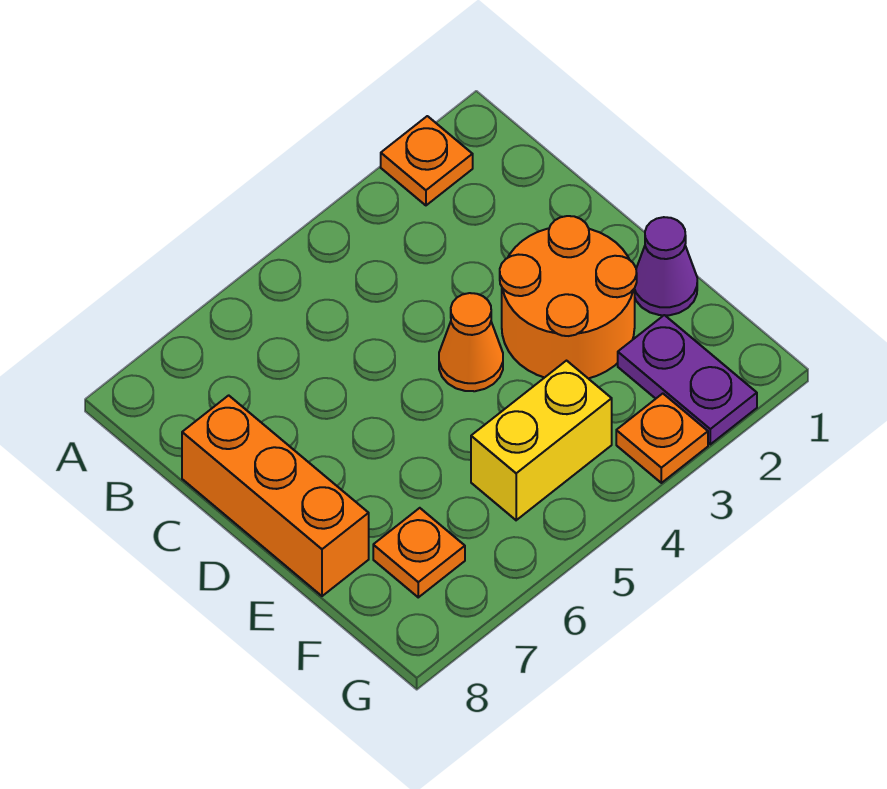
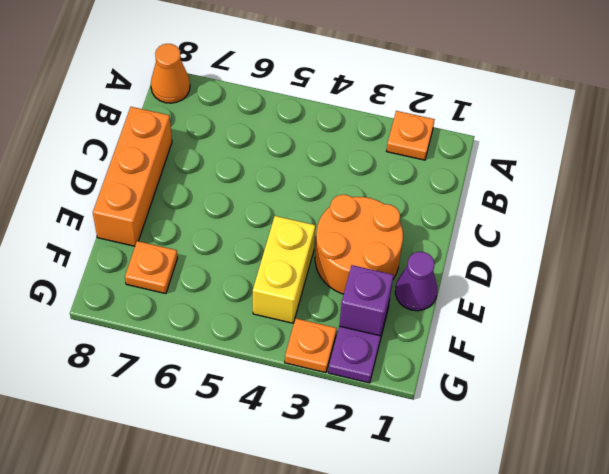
orange 1x1 cone [439,293,503,391] -> orange 1x1 cone moved to [151,44,190,103]
none -> purple 1x1 brick [339,265,393,336]
yellow 1x2 brick [471,361,612,520] -> yellow 1x2 brick turned to [253,216,315,323]

